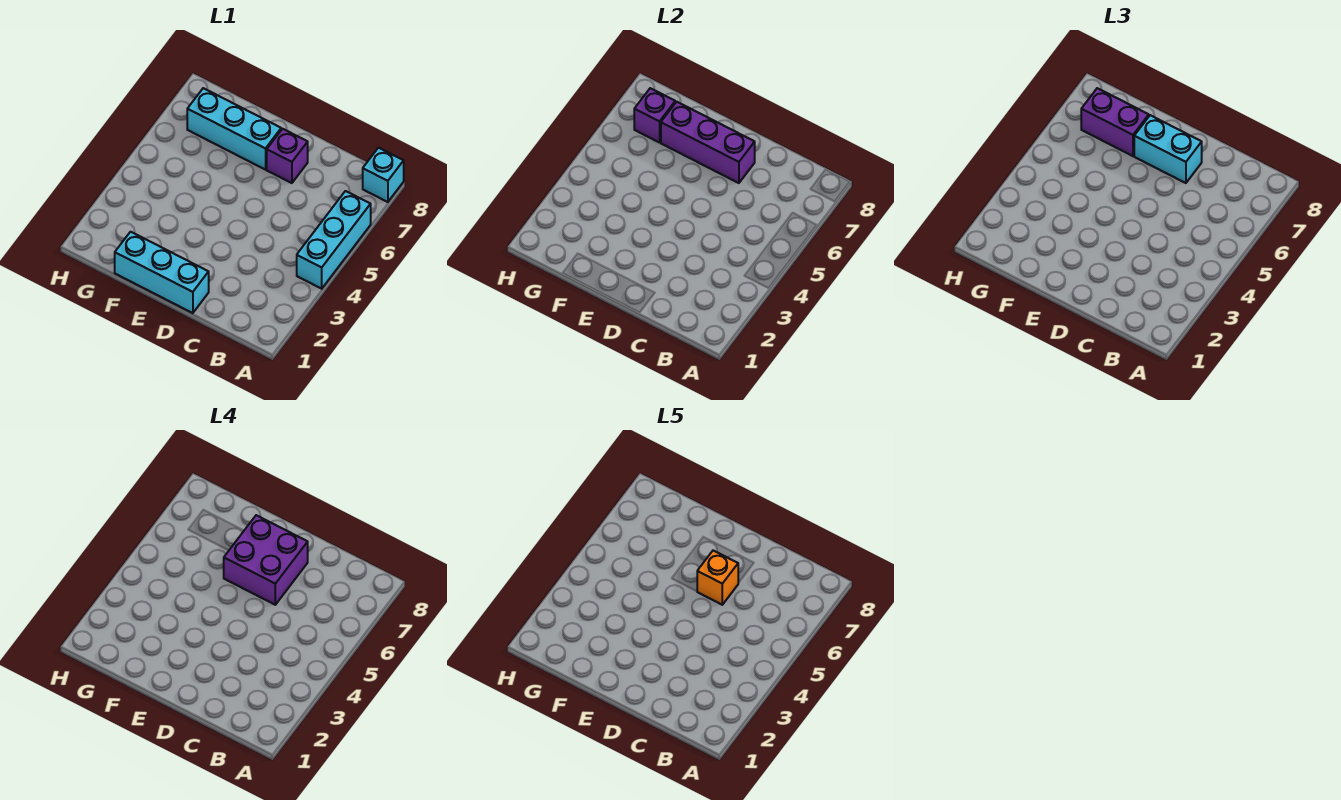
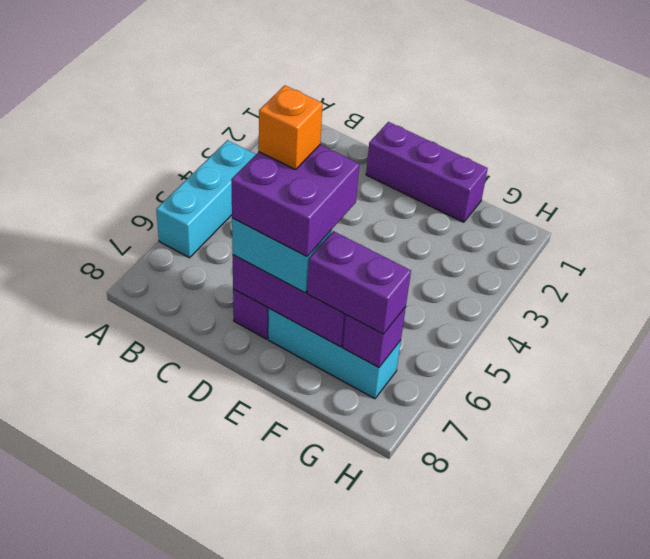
cyan 1x1 brick [363,148,404,202] -> none
cyan 1x3 brick [115,232,209,313] -> purple 1x3 brick [366,122,488,222]

